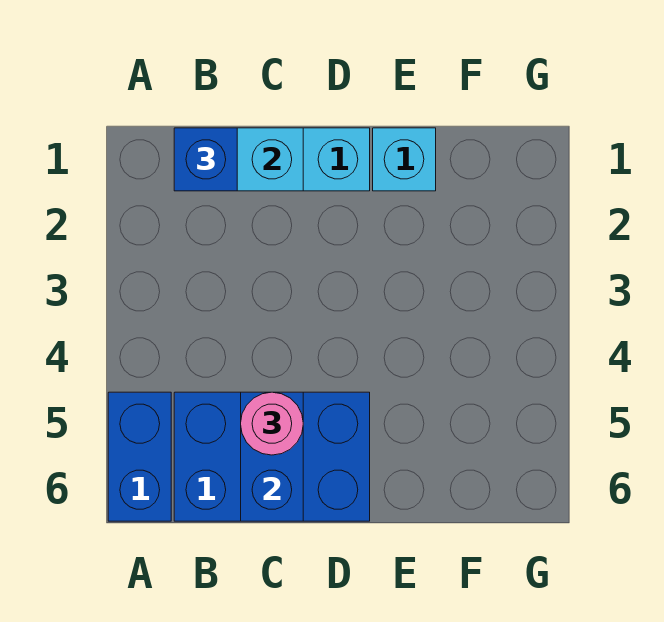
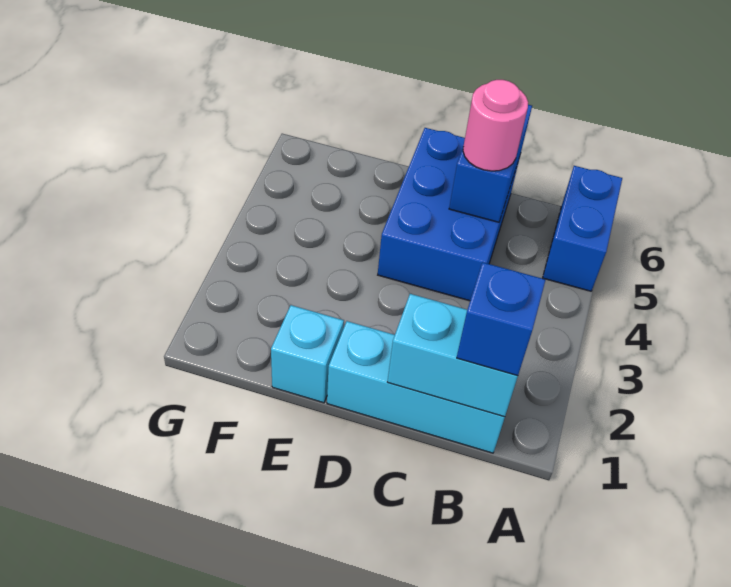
blue 2x3 brick [174,392,370,521] -> blue 2x3 brick turned to [378,128,520,301]

